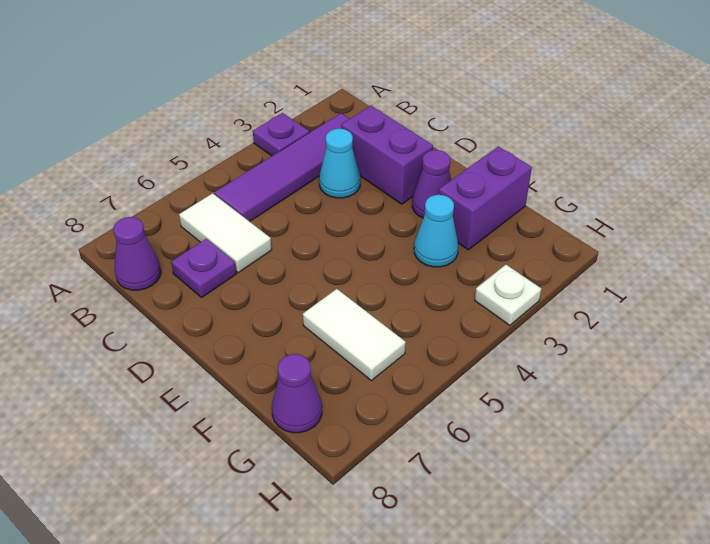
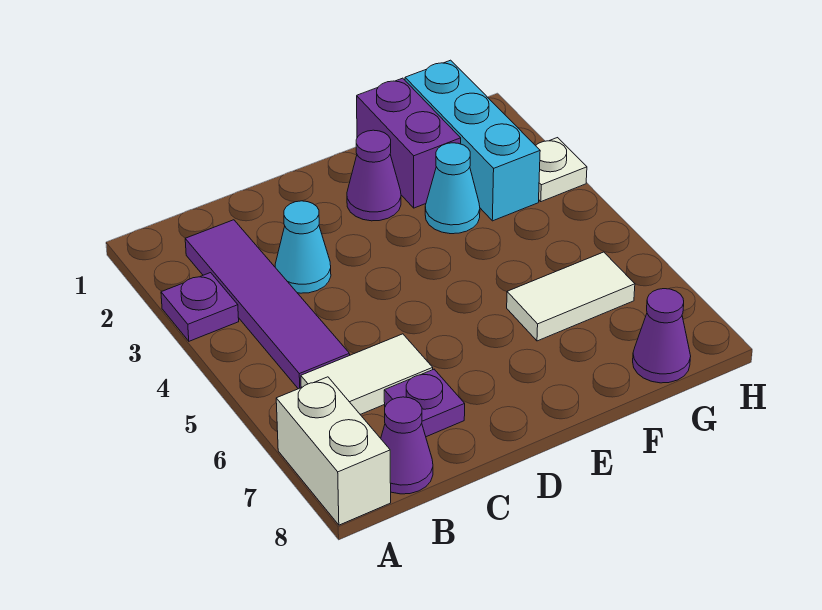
none -> white 1x2 brick [276,377,391,525]
purple 1x2 brick [341,106,433,204] -> none
none -> cyan 1x3 brick [405,60,540,221]

